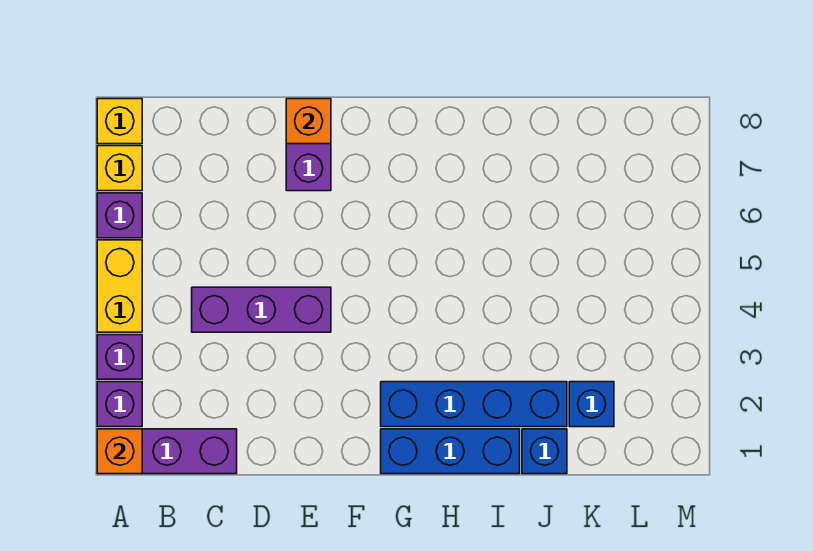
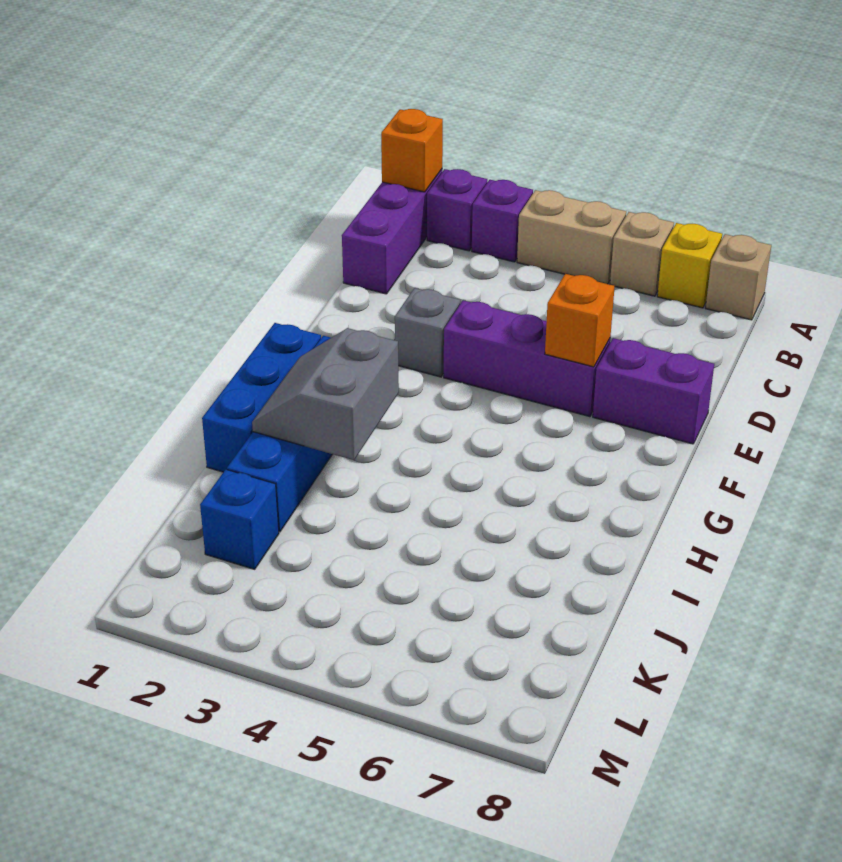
yellow 1x2 brick [97,240,142,332] -> tan 1x2 brick [517,190,626,284]
purple 1x1 brick [97,193,142,238] -> tan 1x1 brick [610,212,674,296]
yellow 1x1 brick [97,99,142,144] -> tan 1x1 brick [706,234,771,320]
purple 1x3 brick [192,287,331,332] -> purple 1x3 brick turned to [444,300,610,417]
none -> grey 1x1 brick [395,288,460,377]
orange 1x1 brick [286,99,331,144] -> orange 1x1 brick moved to [545,274,615,367]
none -> grey 2x2 slope [252,328,399,460]
blue 1x1 brick [522,429,567,474] -> none

